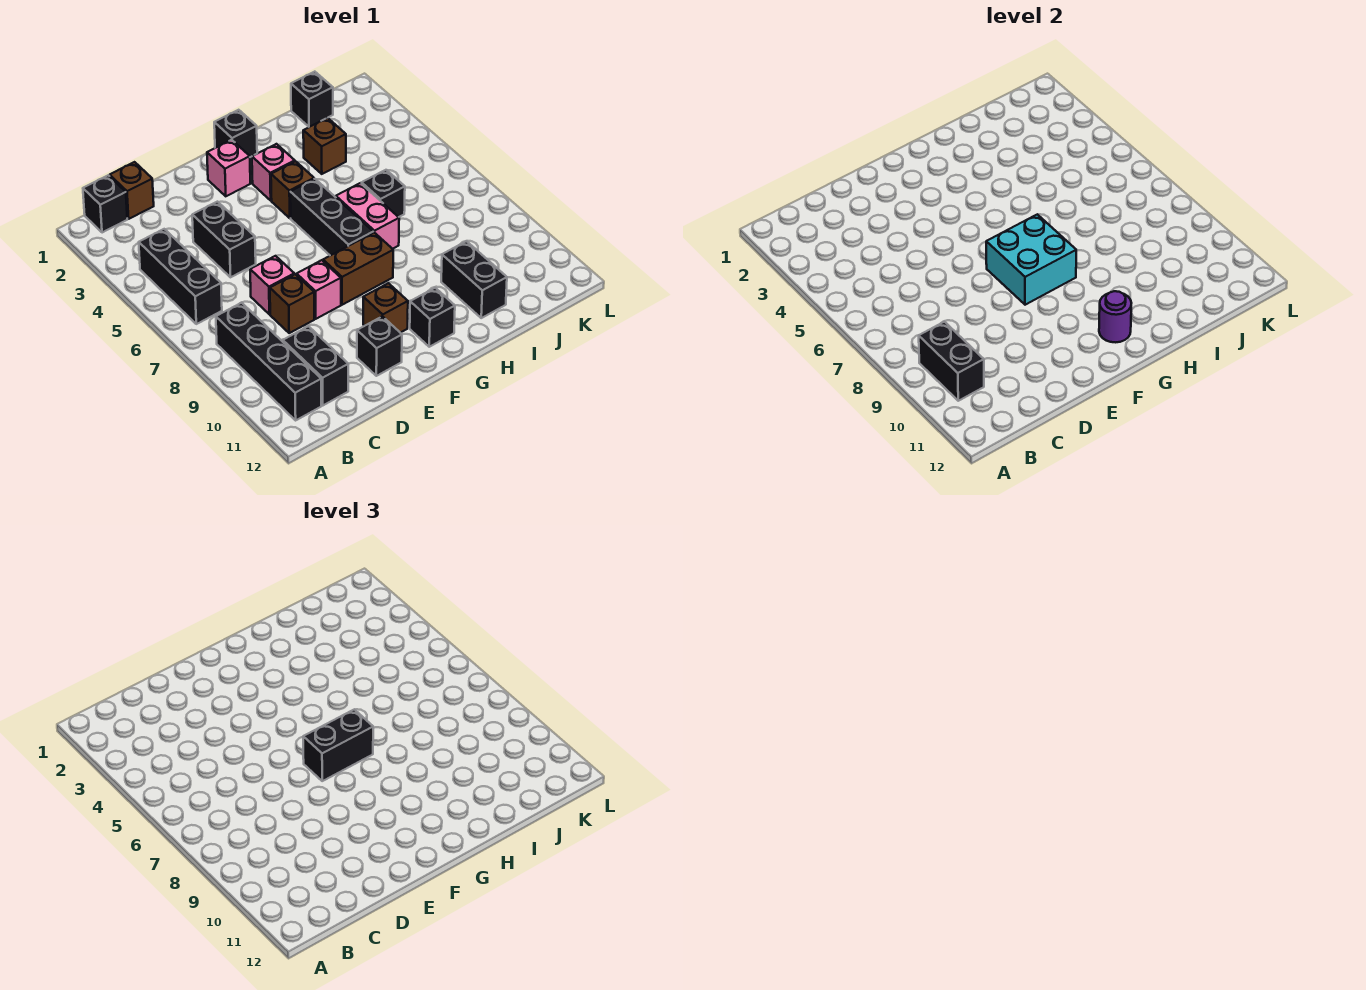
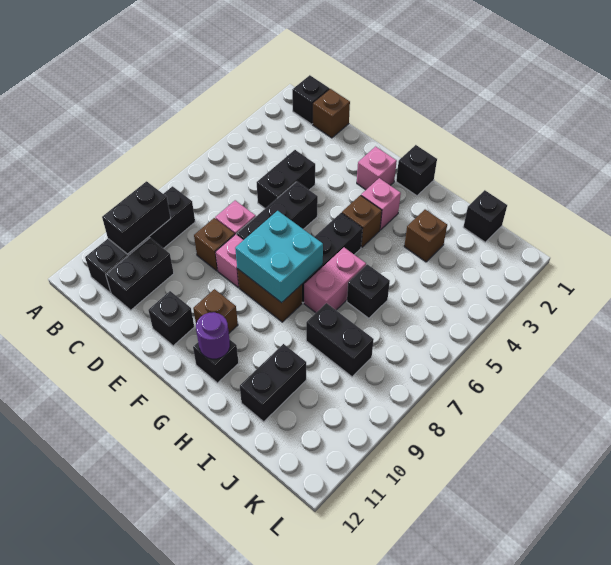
black 1x3 brick [139,229,222,324] -> black 1x3 brick moved to [237,182,318,240]
black 1x2 brick [303,709,373,781] -> black 1x2 brick moved to [306,303,374,377]

